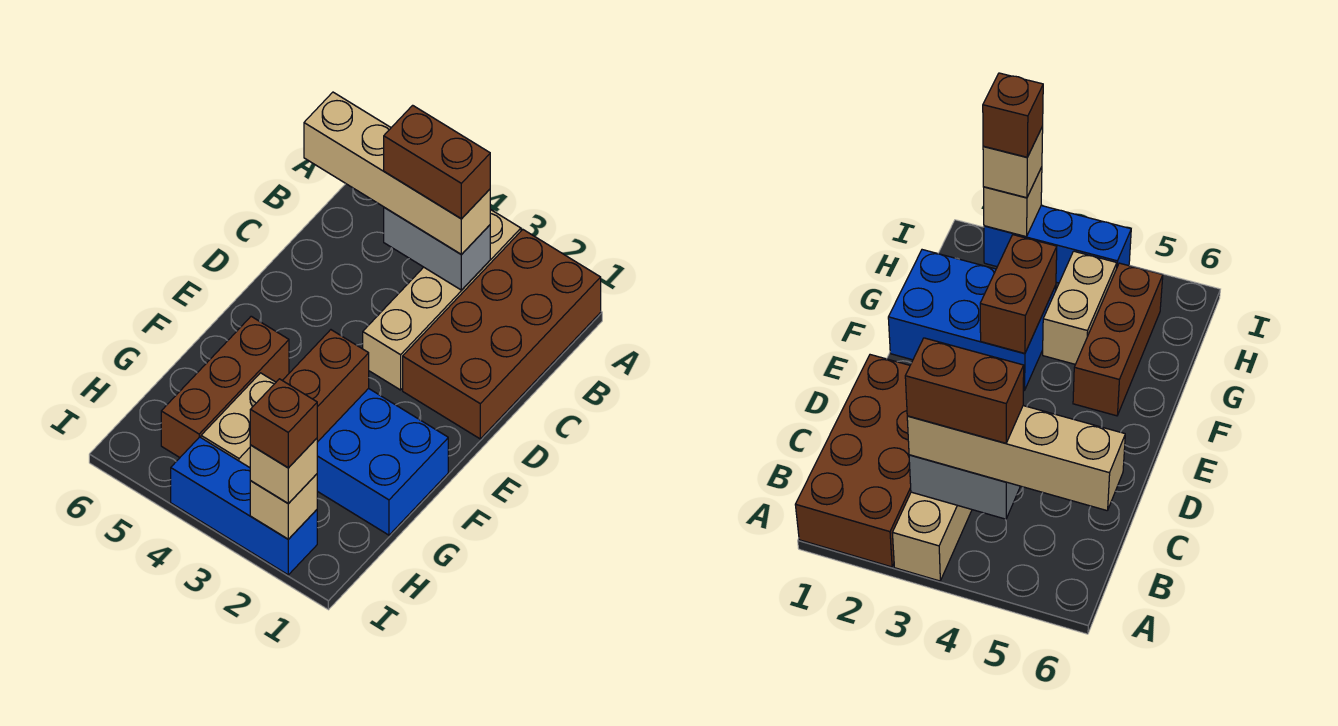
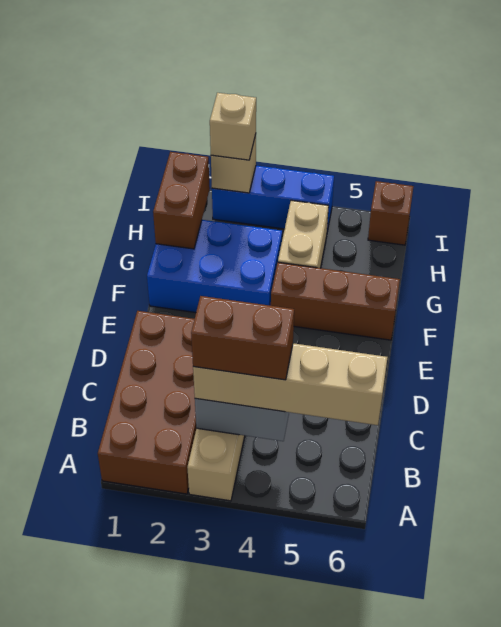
brown 1x2 brick [282,330,369,442] -> brown 1x2 brick moved to [153,152,210,249]
brown 1x3 brick [161,316,289,457] -> brown 1x3 brick turned to [271,262,400,340]
brown 1x1 brick [250,379,317,468] -> brown 1x1 brick moved to [368,181,414,245]

